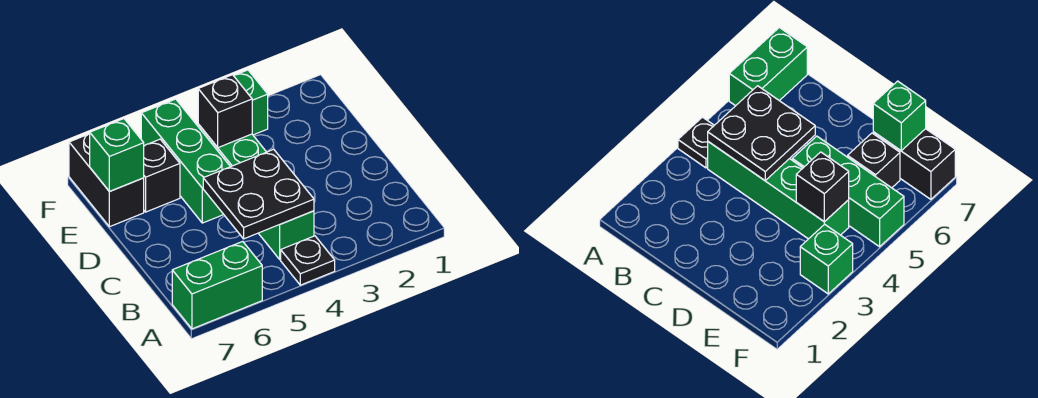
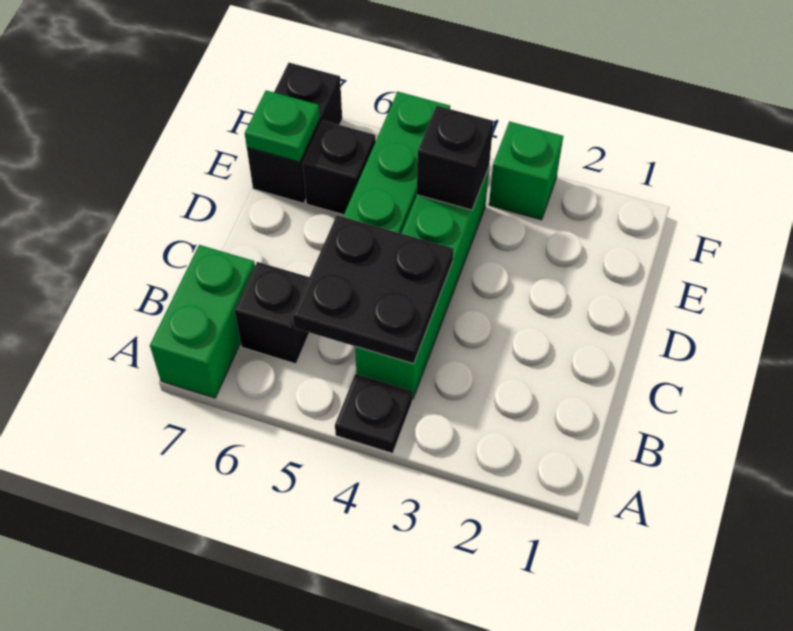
green 1x2 brick [172,241,262,329] -> green 1x2 brick turned to [150,245,255,398]
none -> black 1x1 brick [235,262,309,364]
green 1x1 brick [90,119,144,191] -> green 1x1 plate [245,90,320,162]

